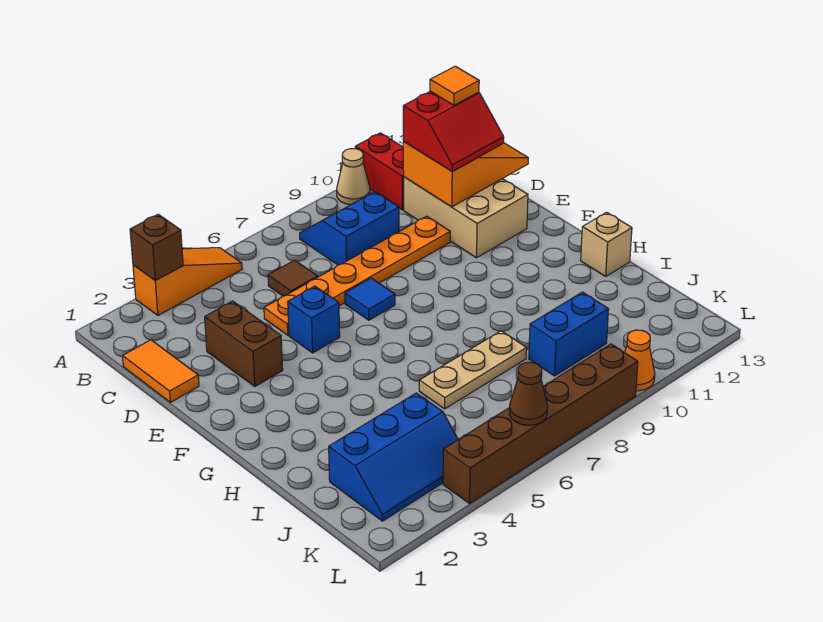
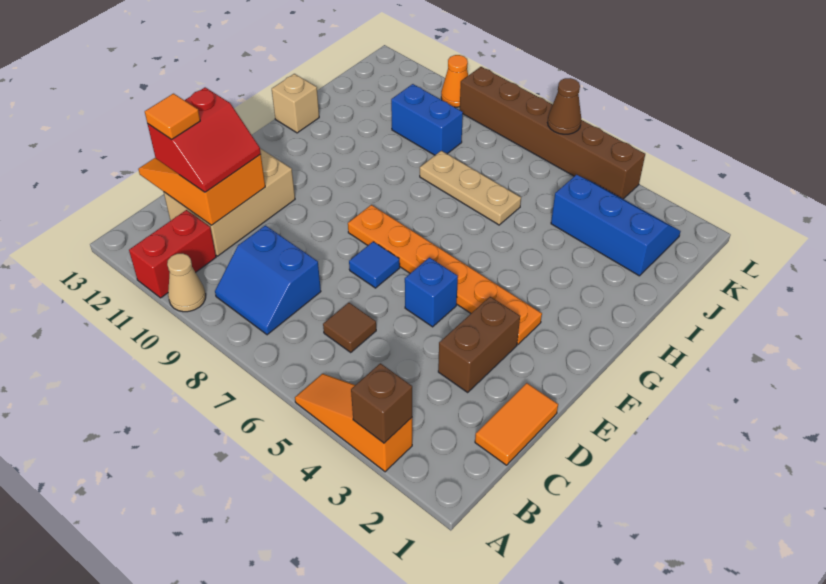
red 2x2 slope [403,91,504,172] -> red 2x2 slope turned to [148,87,261,192]
orange 1x6 plate [264,216,450,335] -> orange 1x6 plate moved to [348,205,542,344]

